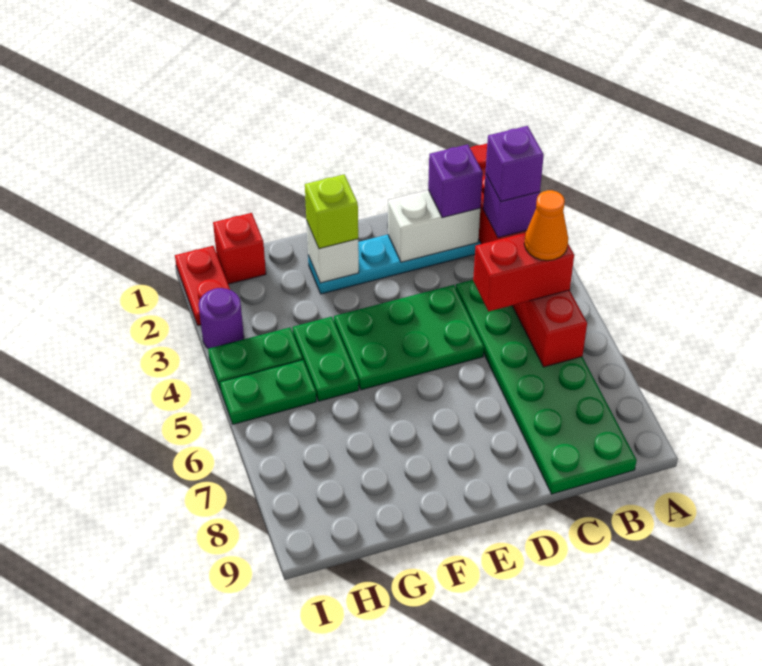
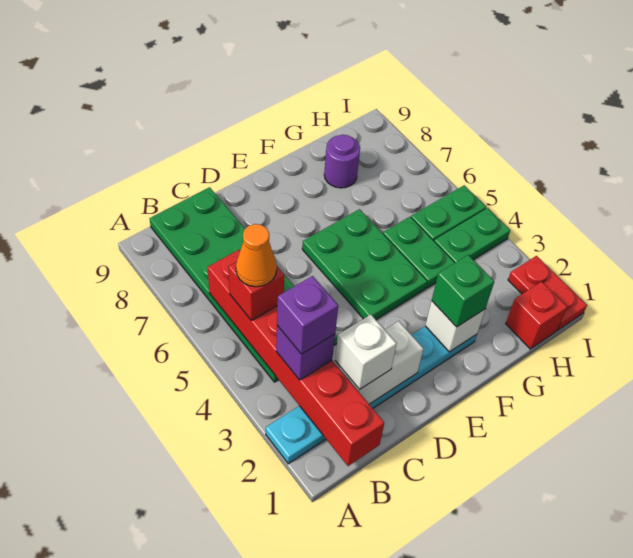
red 1x2 brick [473,233,574,311] -> red 1x1 brick [228,262,284,321]
purple 1x1 brick [428,144,483,218] -> white 1x1 brick [335,315,397,389]
green 2x3 plate [334,285,484,390] -> green 2x3 plate turned to [302,209,427,320]
lime 1x1 brick [305,174,358,249] -> green 1x1 brick [432,255,494,327]
purple 1x1 round brick [199,288,244,349] -> purple 1x1 round brick moved to [324,135,360,188]

